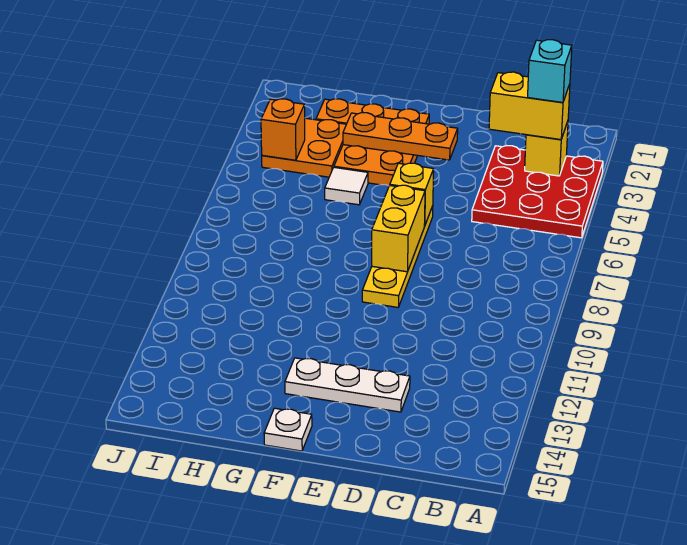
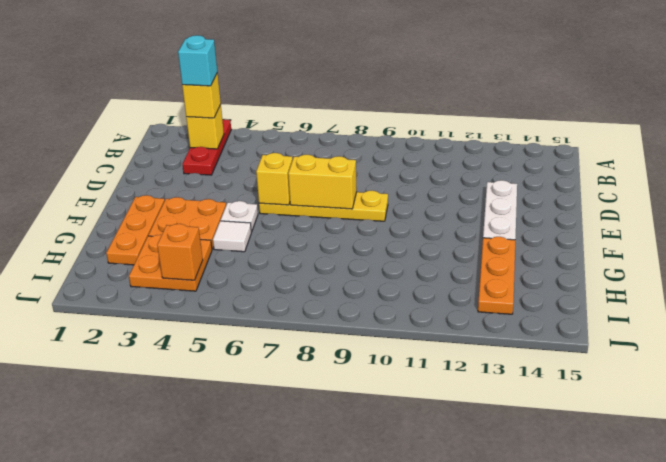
red 3x3 plate [472,146,603,238] -> red 1x3 plate [183,120,231,175]
yellow 1x2 brick [489,72,570,140] -> yellow 1x1 brick [182,73,221,118]
orange 1x3 plate [343,113,458,160] -> orange 1x3 plate moved to [478,237,515,314]
white 1x1 plate [264,408,312,451] -> white 1x1 plate moved to [221,201,258,232]

